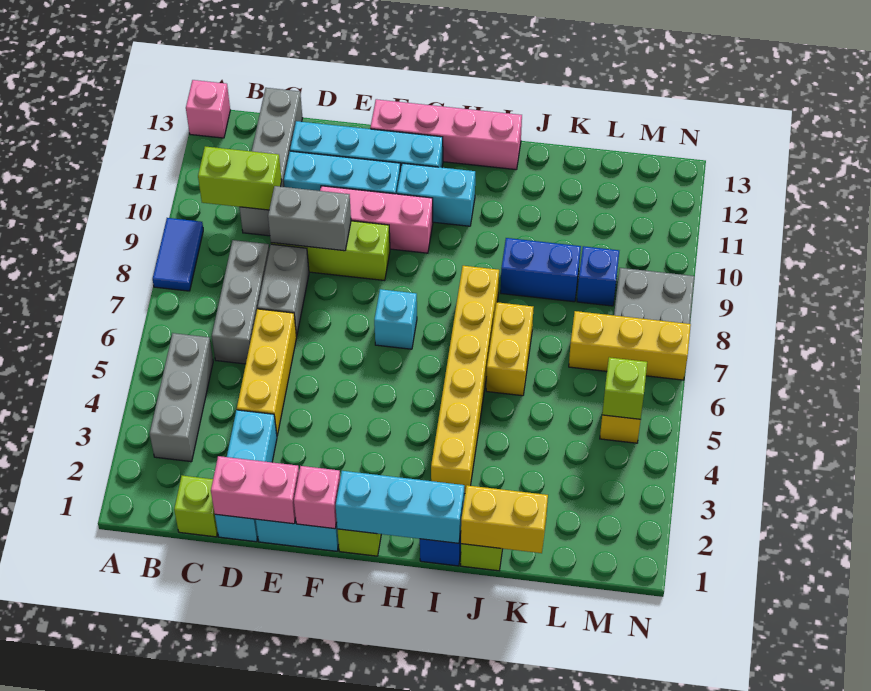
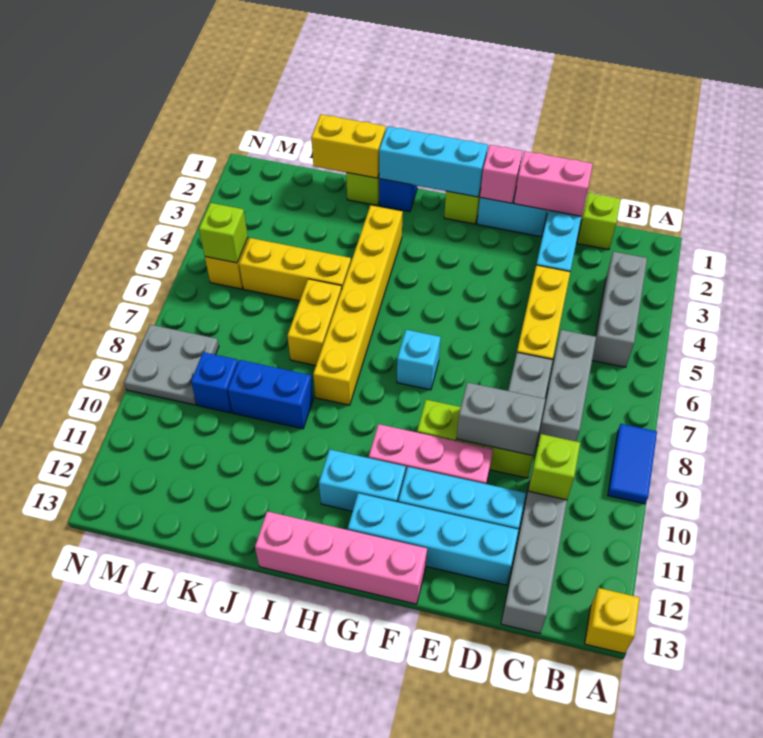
pink 1x1 brick [186,80,230,138] -> yellow 1x1 brick [585,588,640,654]
lime 1x2 brick [198,146,282,210] -> lime 1x1 brick [529,434,580,500]
yellow 1x3 brick [569,311,691,380] -> yellow 1x3 brick moved to [239,238,351,301]

